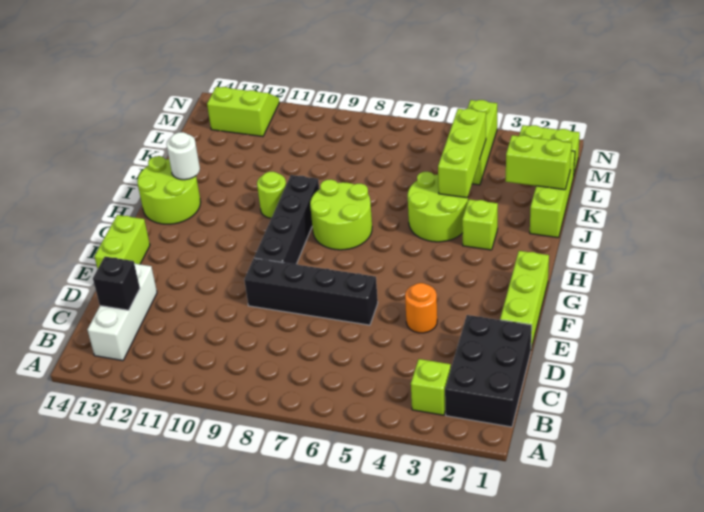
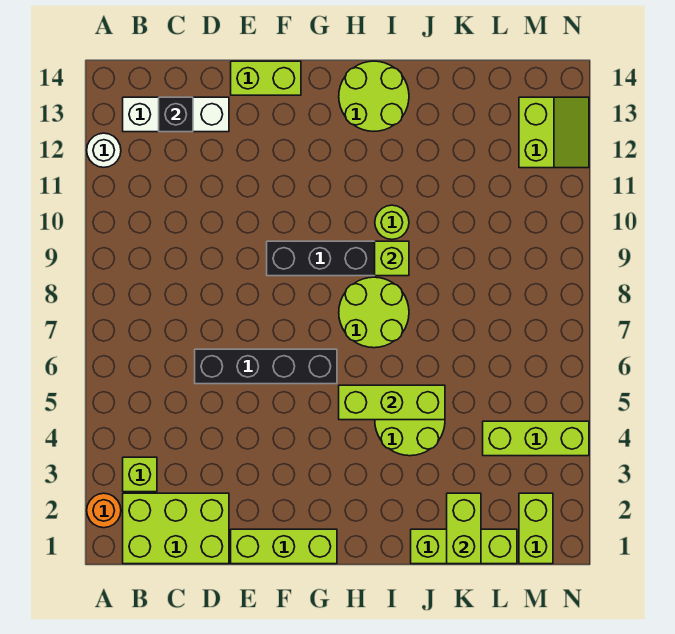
black 2x3 brick [445,315,532,427] -> lime 2x3 brick [123,493,229,564]
orange 1x1 round brick [405,283,437,333] -> orange 1x1 round brick moved to [87,493,121,528]
black 1x4 brick [244,258,378,325] -> black 1x4 brick turned to [195,349,337,384]
lime 1x1 brick [462,199,498,250] -> lime 1x1 brick moved to [375,241,409,276]
white 1x1 round brick [167,132,200,180] -> white 1x1 round brick moved to [87,133,121,167]
lime 1x3 brick [438,109,486,198] -> lime 1x3 brick moved to [339,385,445,420]

